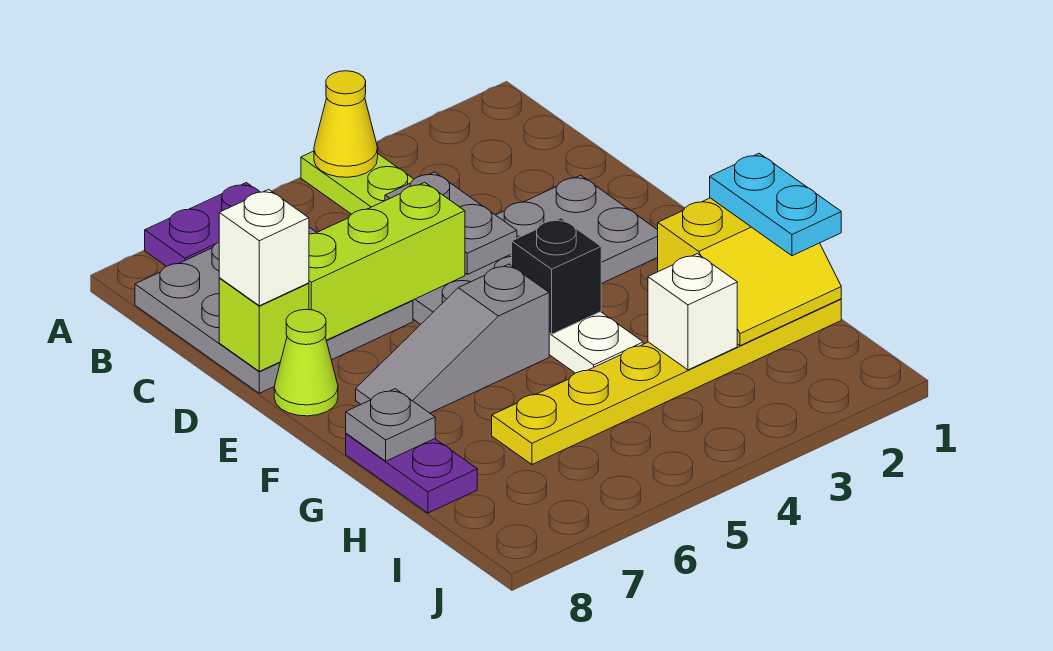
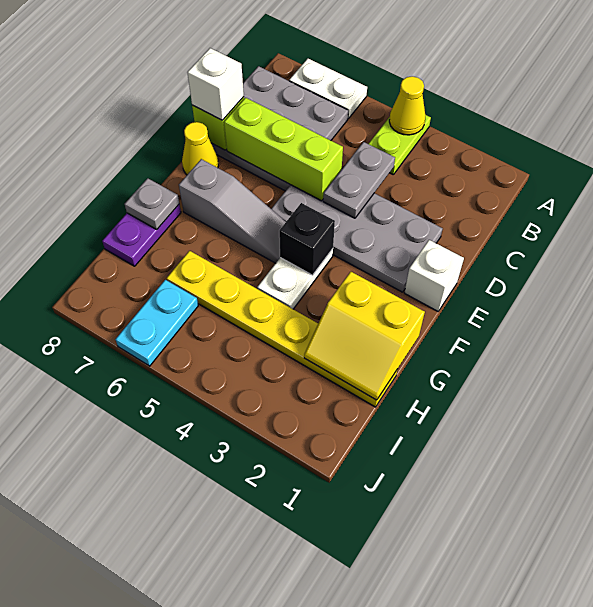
purple 1x2 plate [145,183,260,266] -> white 1x2 plate [289,59,367,118]
lime 1x1 cone [274,309,338,416] -> yellow 1x1 cone [182,122,218,175]
grey 1x3 slope [356,264,549,413] -> grey 1x3 slope turned to [179,159,286,263]
cyan 1x2 plate [710,153,841,256] -> cyan 1x2 plate moved to [115,280,198,366]
white 1x1 brick [648,254,737,370] -> white 1x1 brick moved to [404,240,464,311]

